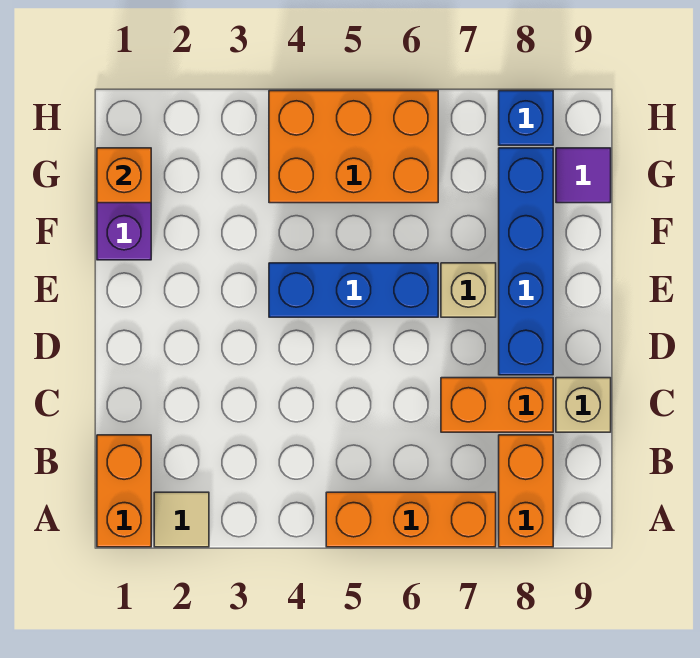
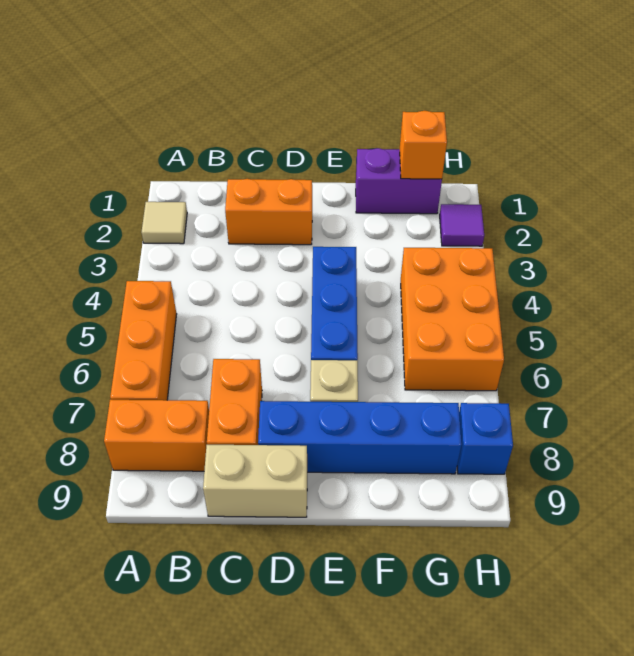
orange 1x2 brick [97,435,151,547] -> orange 1x2 brick moved to [225,179,312,245]
tan 1x1 brick [556,378,611,432] -> tan 1x2 brick [203,445,307,517]
purple 1x1 tile [556,148,611,203] -> purple 1x1 tile moved to [440,204,484,246]

